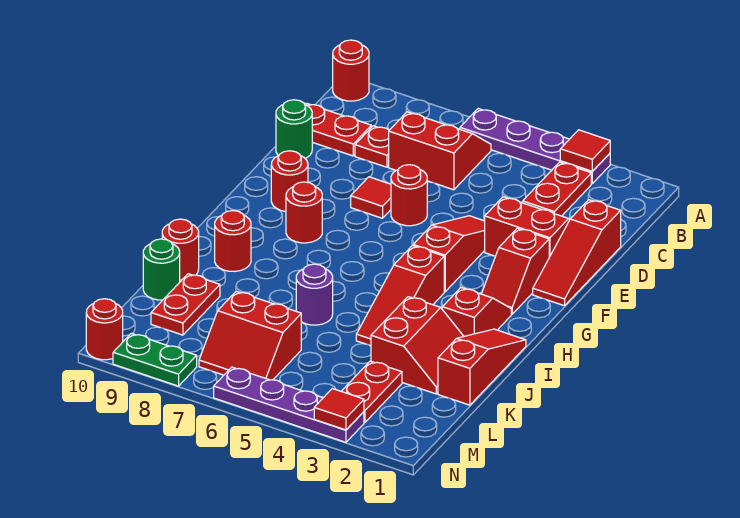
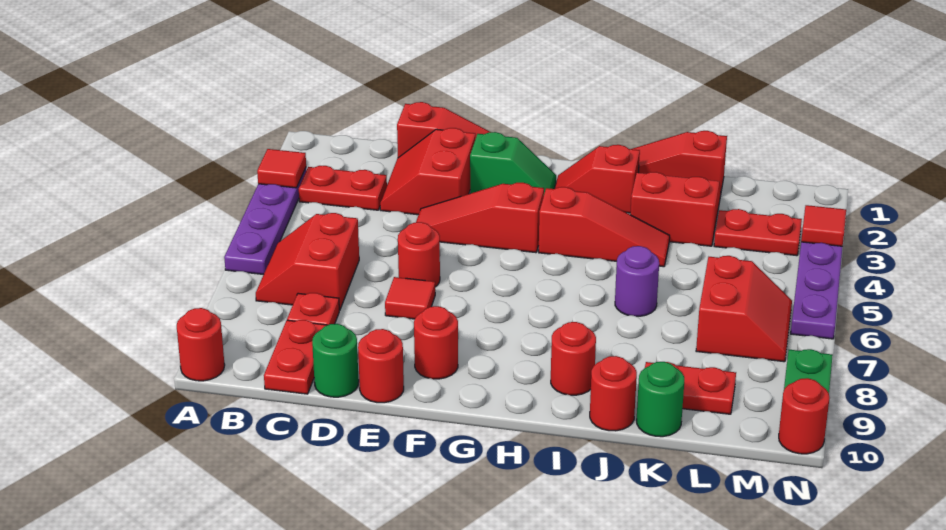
red 1x2 slope [482,228,549,314] -> green 1x2 slope [470,132,556,193]
red 1x1 round brick [286,182,322,243] -> red 1x1 round brick moved to [358,329,404,403]

